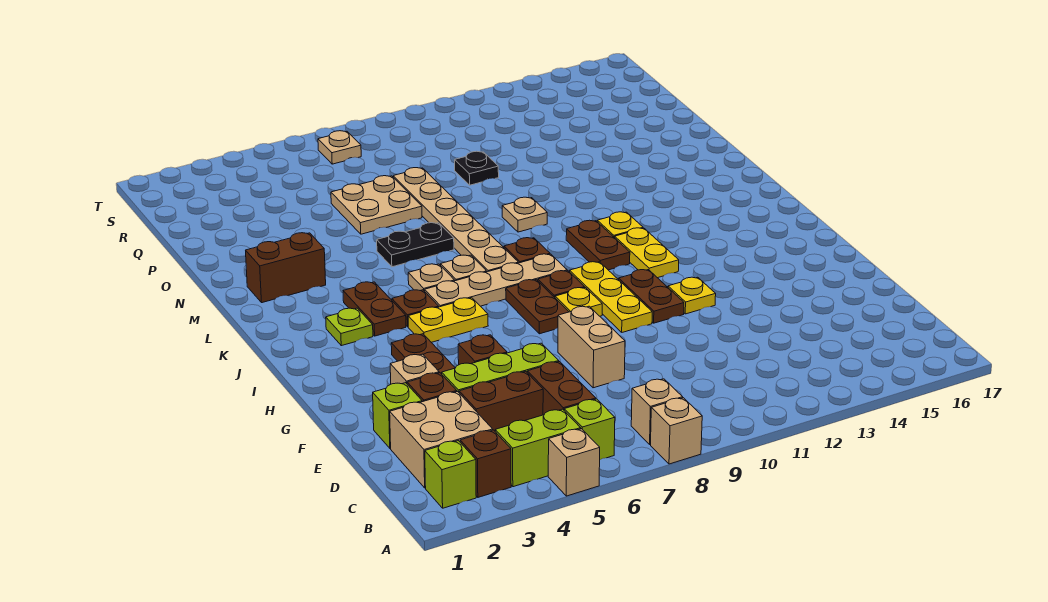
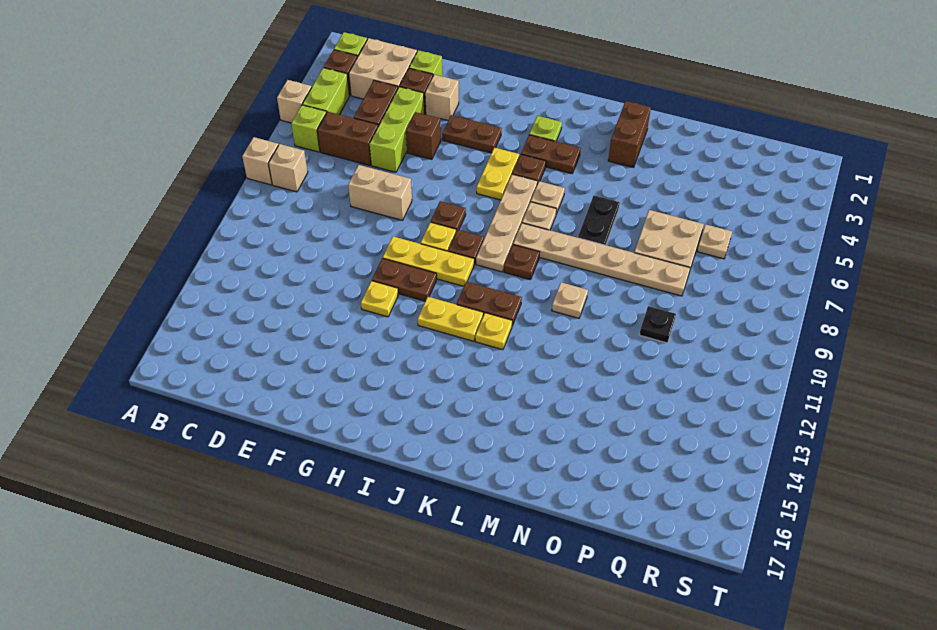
brown 1x2 plate [506,280,569,334] -> brown 1x1 plate [431,201,466,231]
tan 1x1 plate [318,131,361,164] -> tan 1x1 plate moved to [697,224,732,259]

